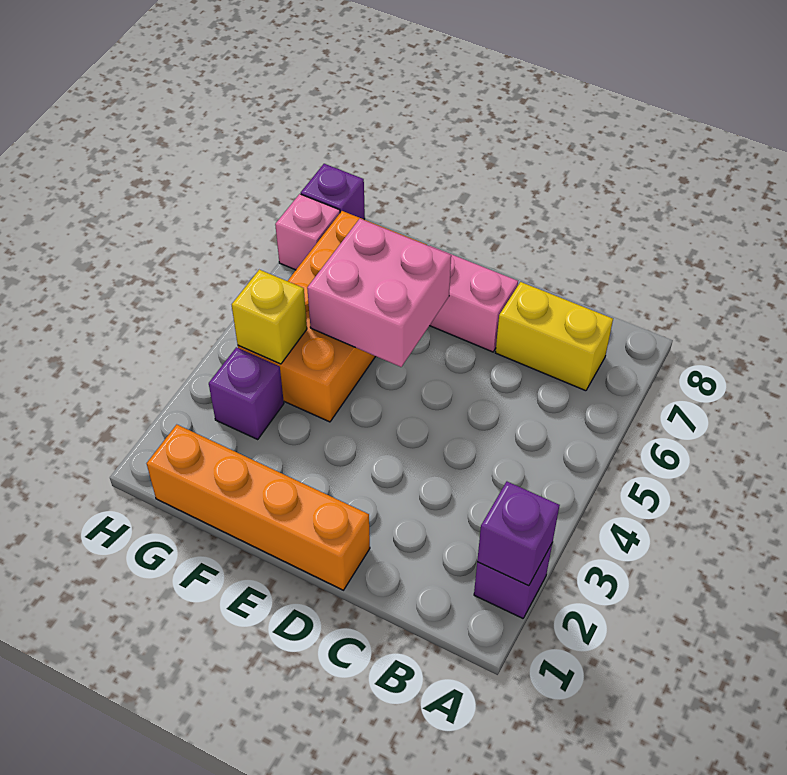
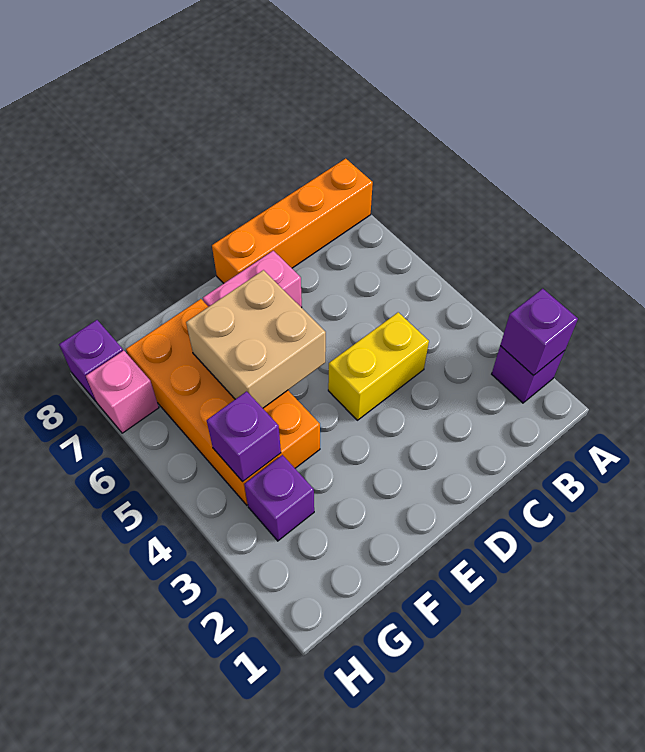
yellow 1x2 brick [495,282,613,391] -> yellow 1x2 brick moved to [328,312,429,420]
orange 1x4 brick [147,425,370,590] -> orange 1x4 brick moved to [212,159,373,283]
pink 2x2 brick [307,219,451,367] -> tan 2x2 brick [186,270,326,408]
yellow 1x1 brick [232,270,307,364] -> purple 1x1 brick [207,391,281,482]

